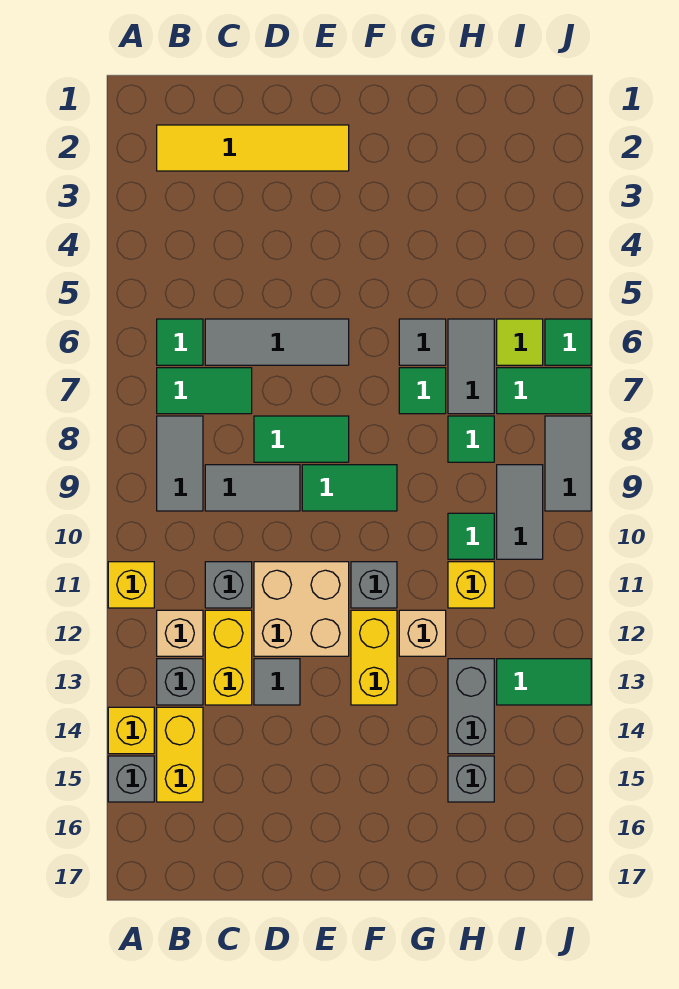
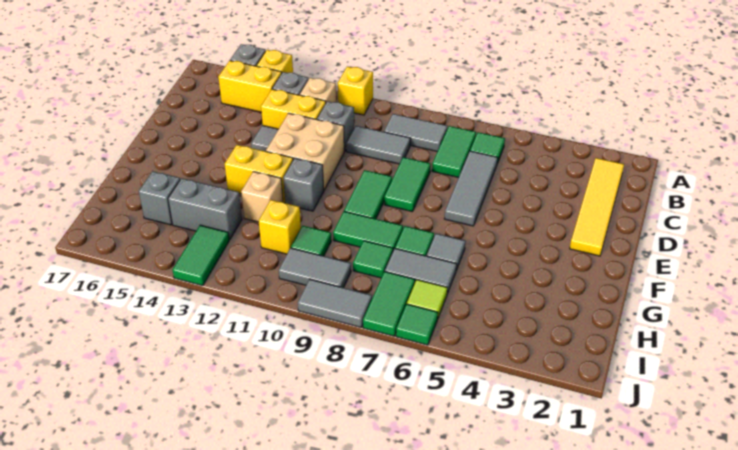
grey 1x2 tile [205,465,300,511] -> grey 1x2 tile turned to [346,126,410,164]
none -> green 1x2 tile [333,211,403,250]

